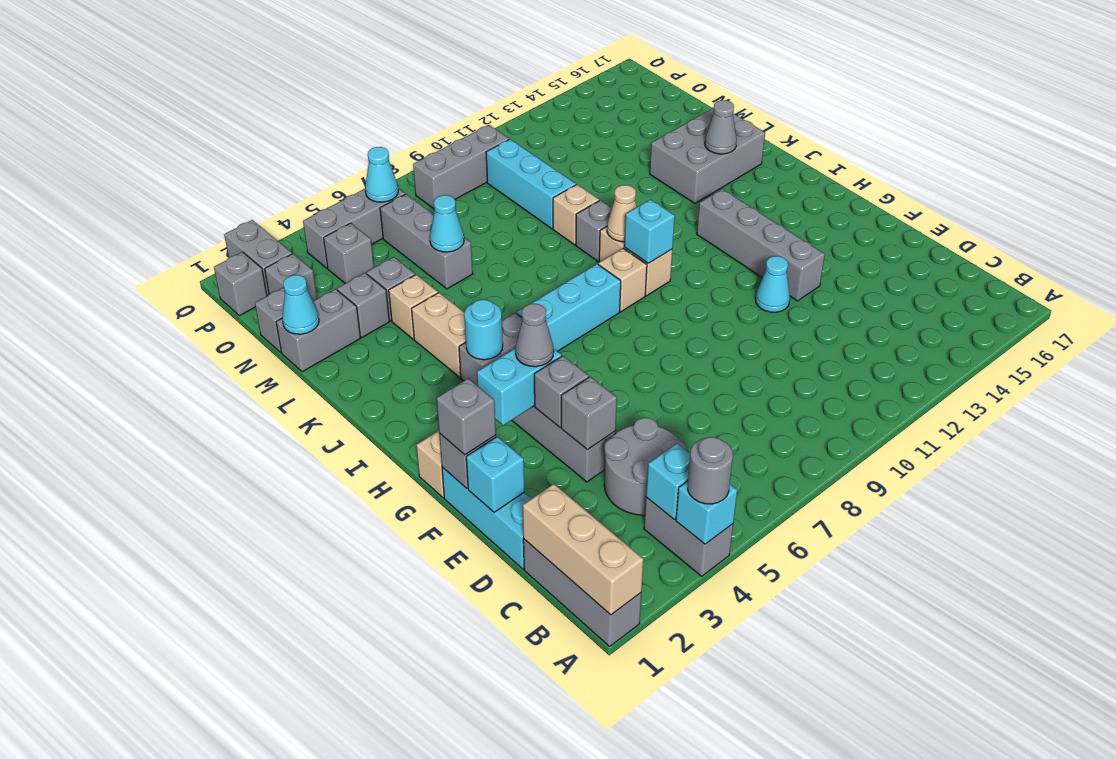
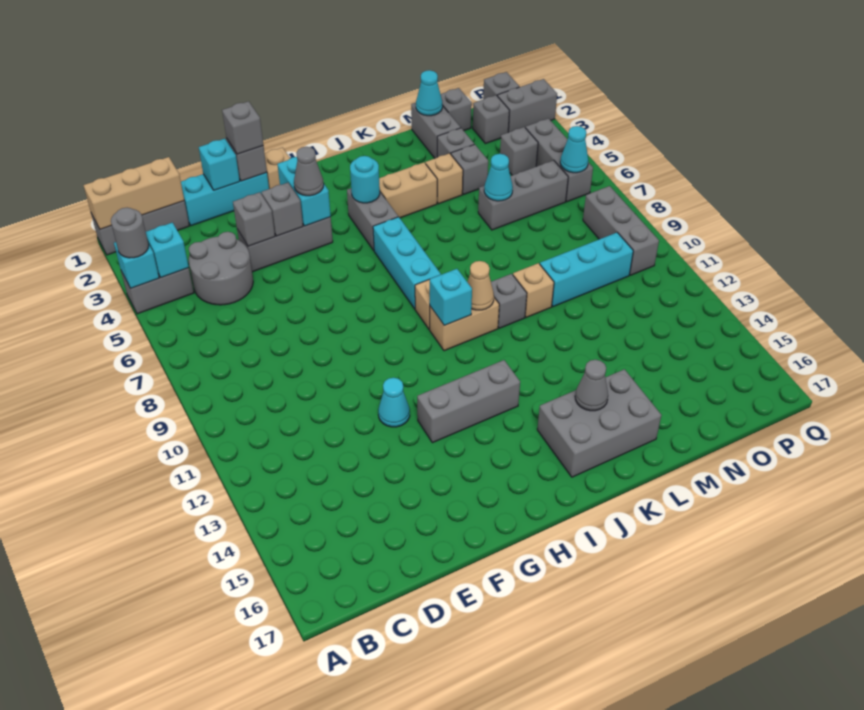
grey 1x4 brick [697,189,825,301] -> grey 1x3 brick [417,360,520,443]
grey 2x3 brick [650,107,765,203] -> grey 2x3 brick turned to [537,369,661,477]

